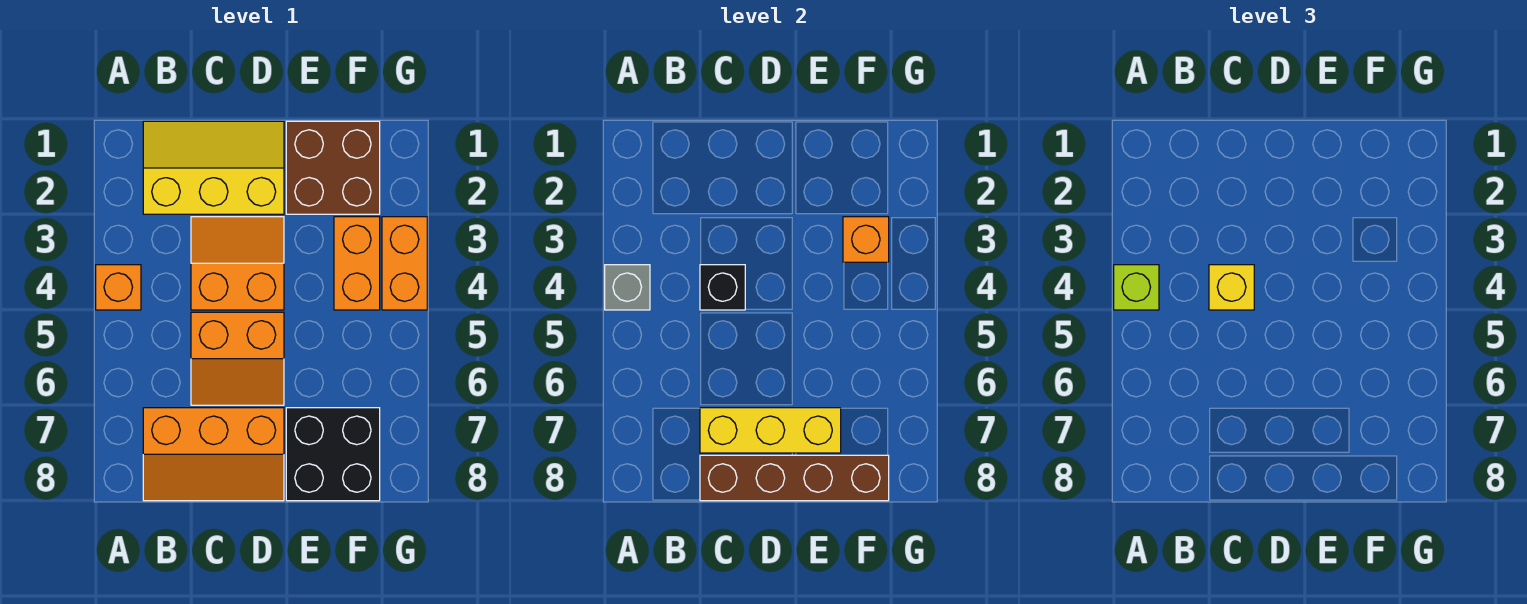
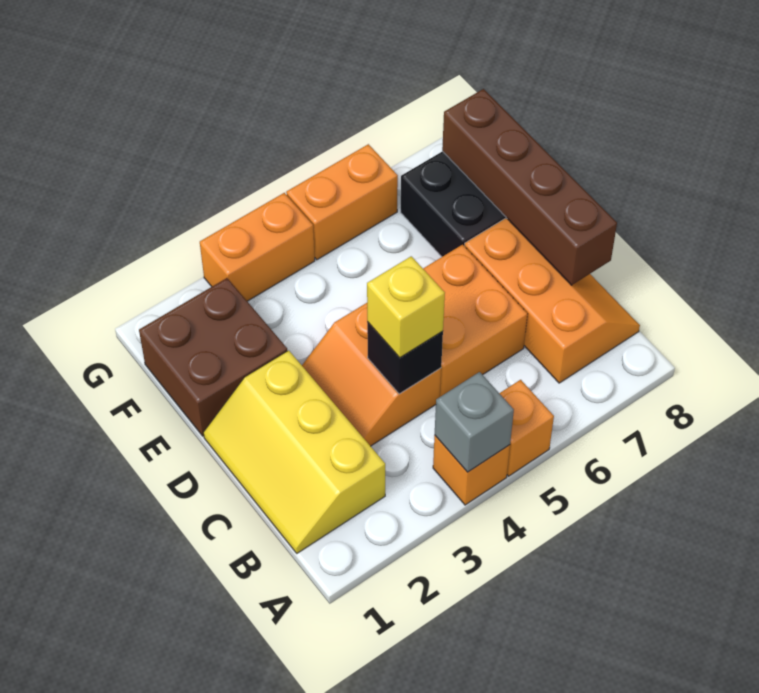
lime 1x1 brick [1114,265,1159,310] -> none
orange 2x2 slope [191,312,284,405] -> orange 2x2 brick [423,245,527,397]
yellow 1x3 brick [700,408,841,453] -> none
orange 1x2 brick [334,217,380,310] -> orange 1x2 brick moved to [286,144,398,260]
orange 1x1 brick [843,217,889,262] -> orange 1x1 brick moved to [499,380,554,476]

